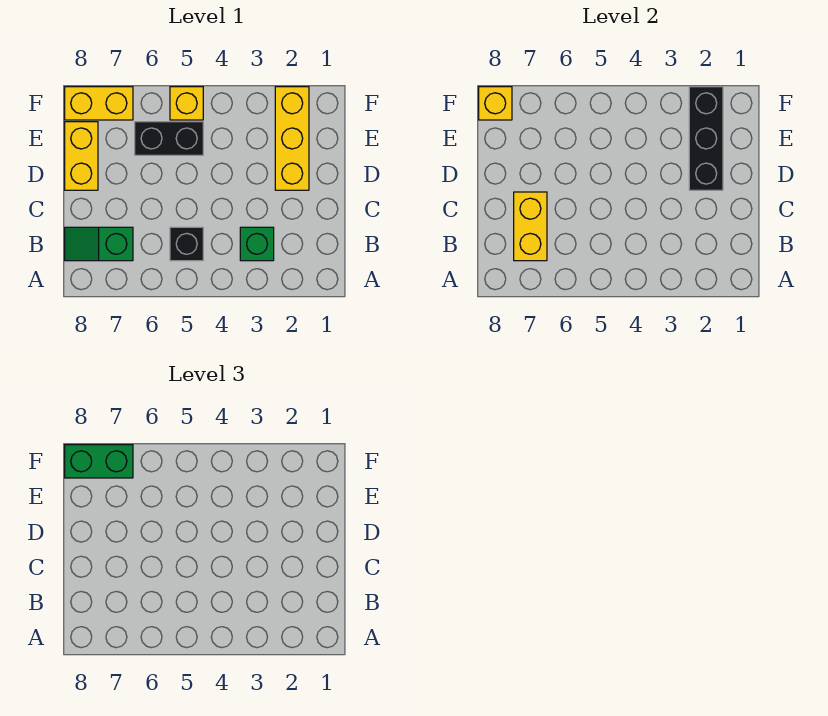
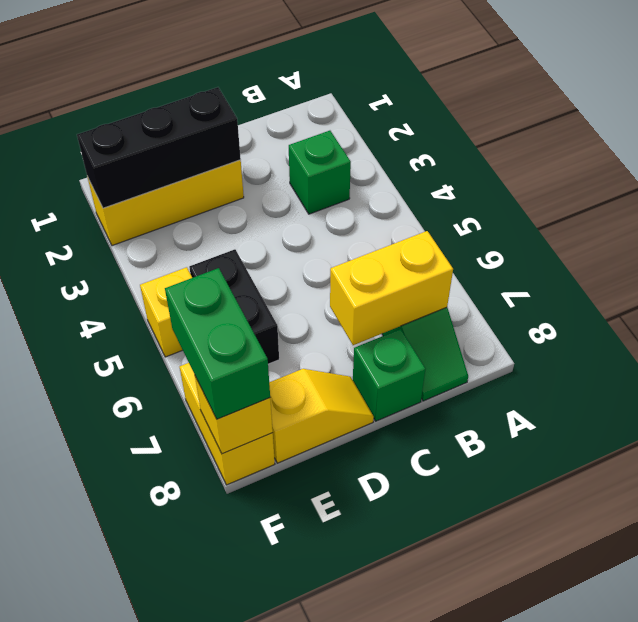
black 1x1 brick [170,227,203,261] -> none
none -> green 1x1 brick [353,329,425,421]
yellow 1x2 brick [65,122,98,190] -> yellow 1x2 slope [269,369,374,463]

